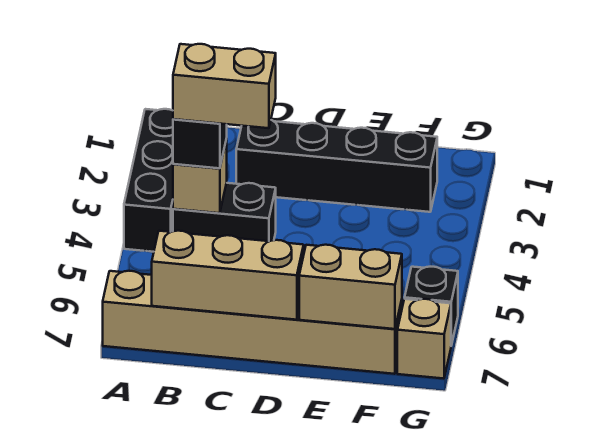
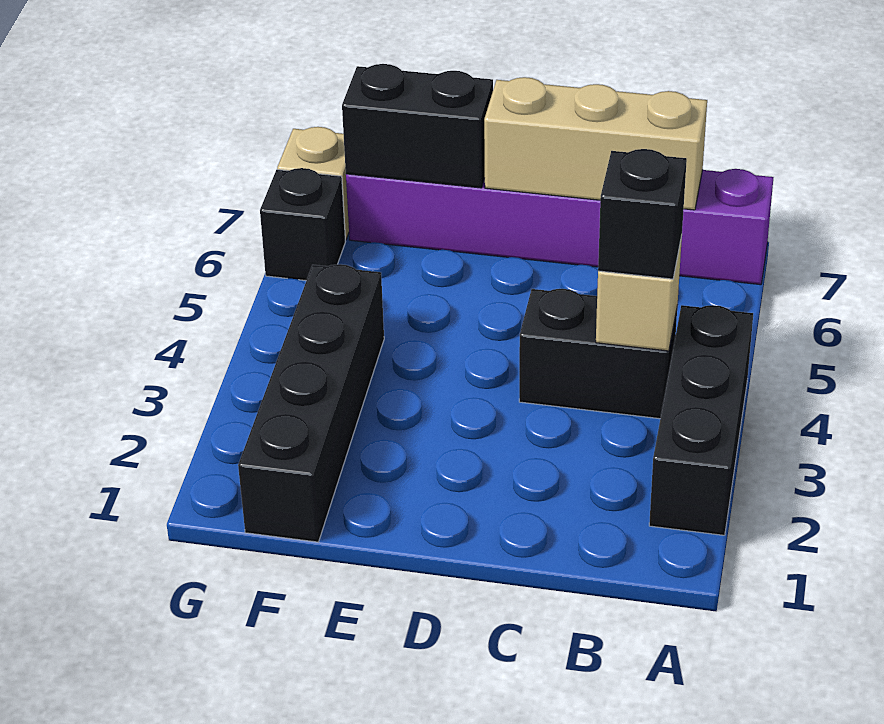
tan 1x6 brick [103,271,402,374] -> purple 1x6 brick [346,169,774,285]
tan 1x2 brick [173,44,276,128] -> none
black 1x4 brick [236,120,437,212] -> black 1x4 brick turned to [238,264,384,542]
tan 1x2 brick [299,245,402,329] -> black 1x2 brick [342,64,493,188]

